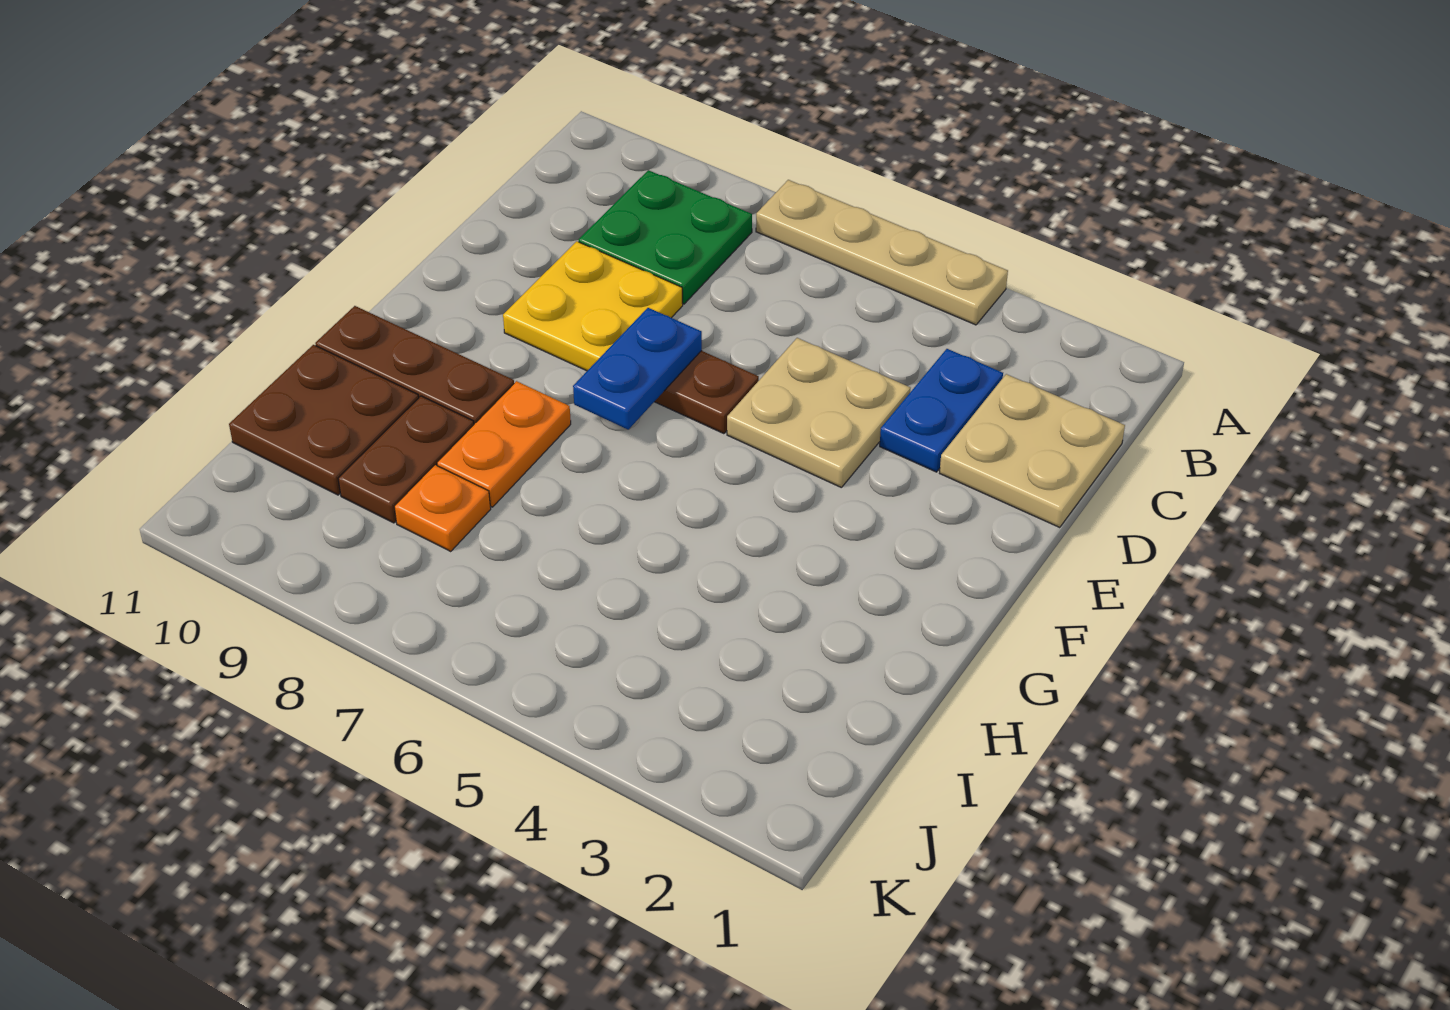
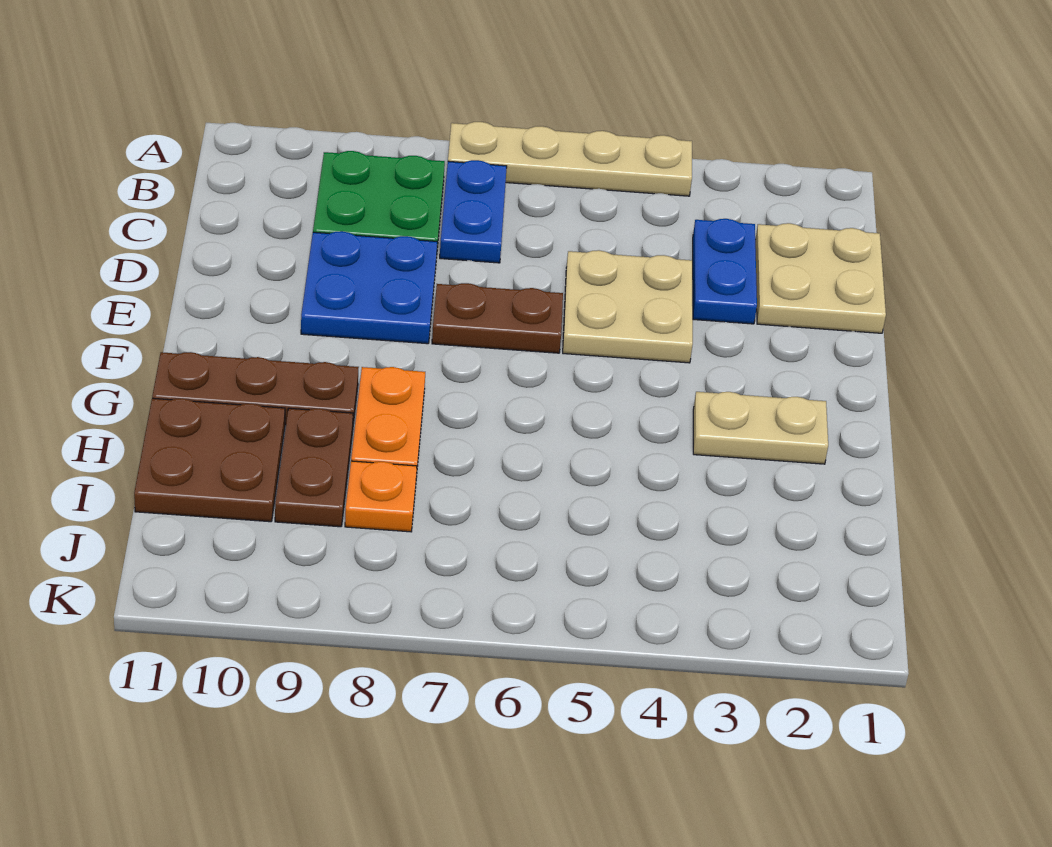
yellow 2x2 plate [503,241,683,371] -> blue 2x2 plate [301,231,437,344]
blue 1x2 plate [573,308,702,430] -> blue 1x2 plate moved to [440,160,507,263]
none -> tan 1x2 plate [693,392,828,464]

